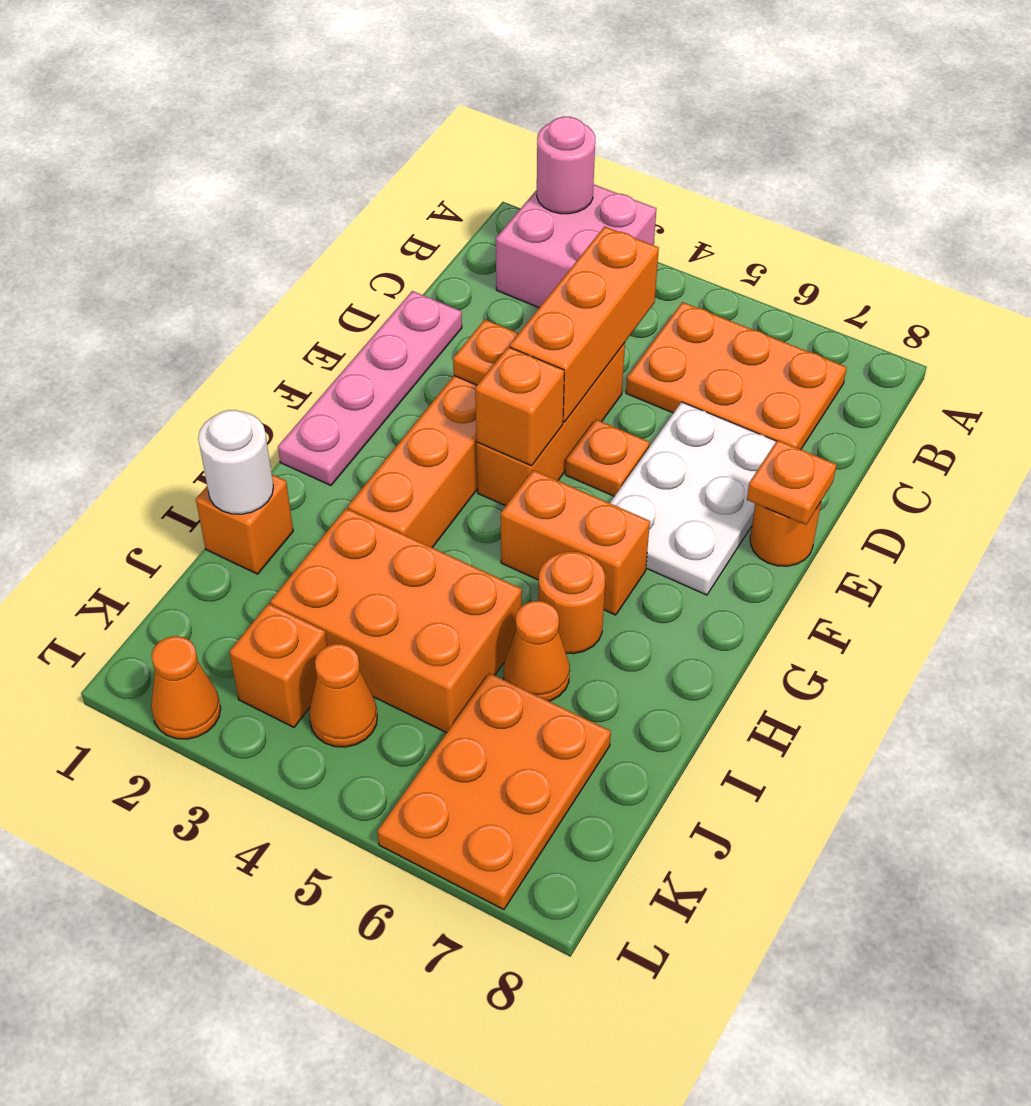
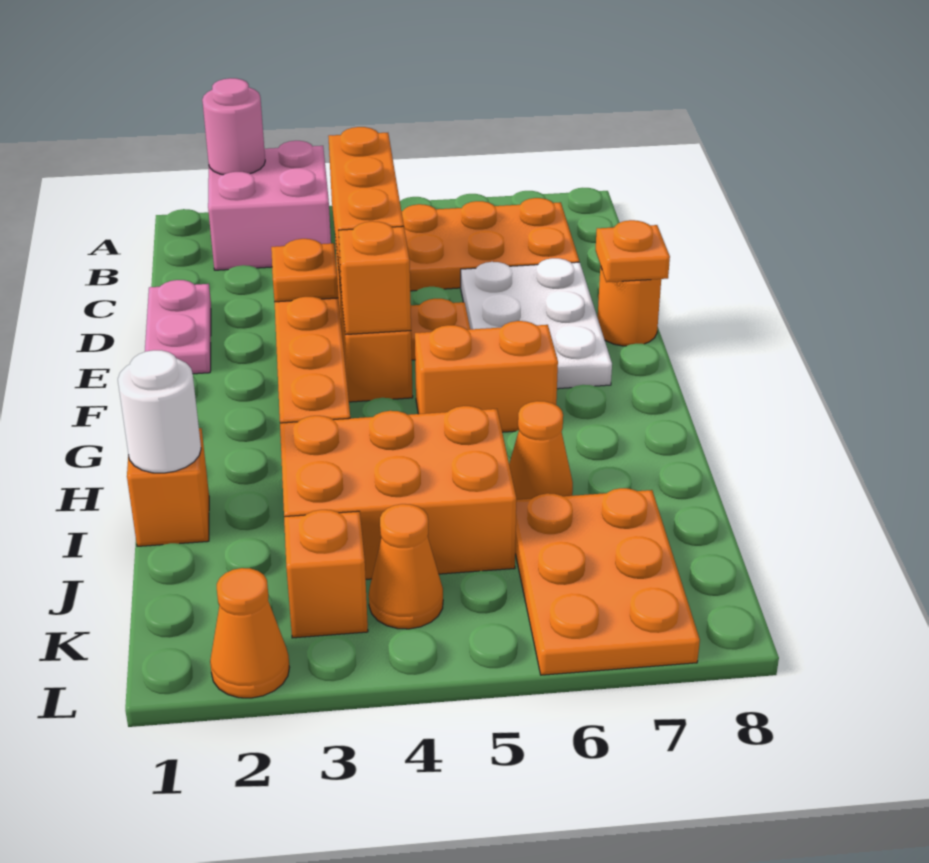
pink 1x4 plate [278,291,462,485] -> pink 1x2 plate [145,280,211,374]
orange 1x1 round brick [538,552,605,654] -> none

